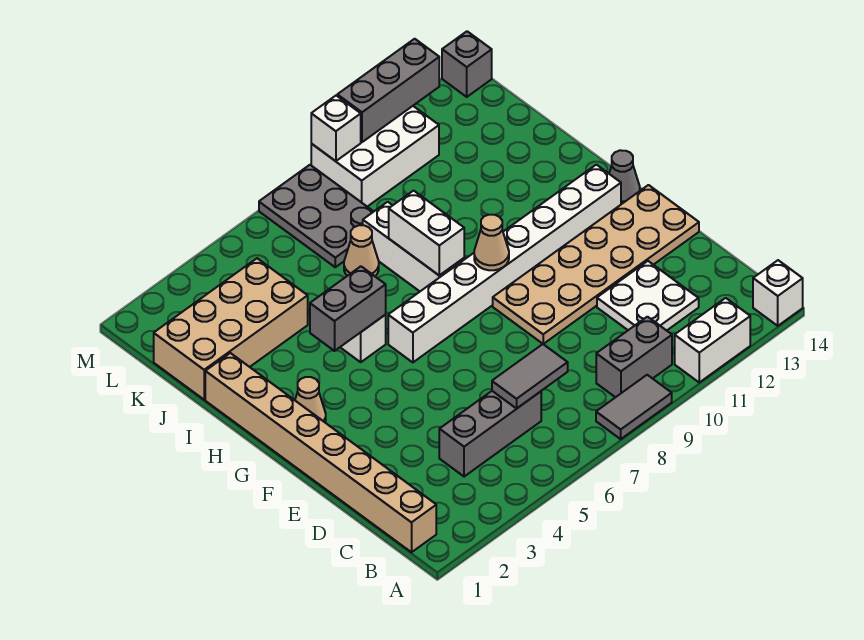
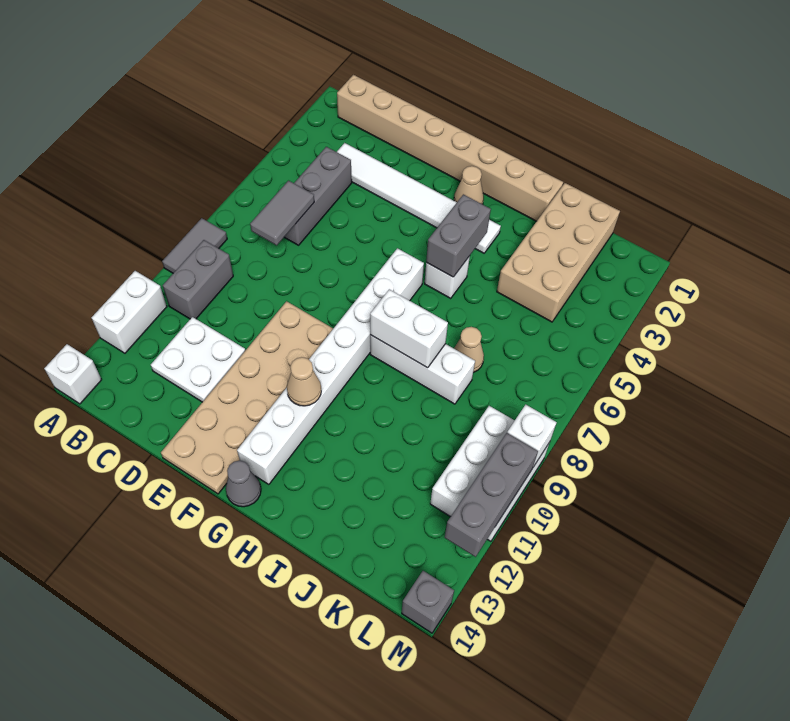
none -> white 1x6 tile [337,143,501,253]
tan 1x1 cone [474,215,509,270] -> tan 1x1 cone moved to [287,357,321,406]
grey 2x3 plate [259,165,374,267] -> none

